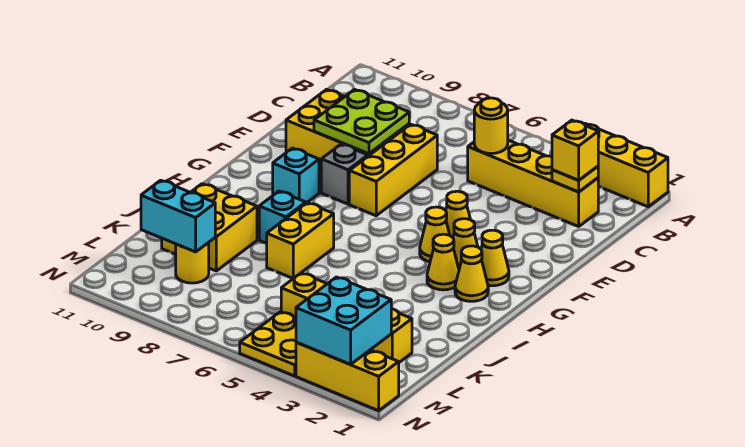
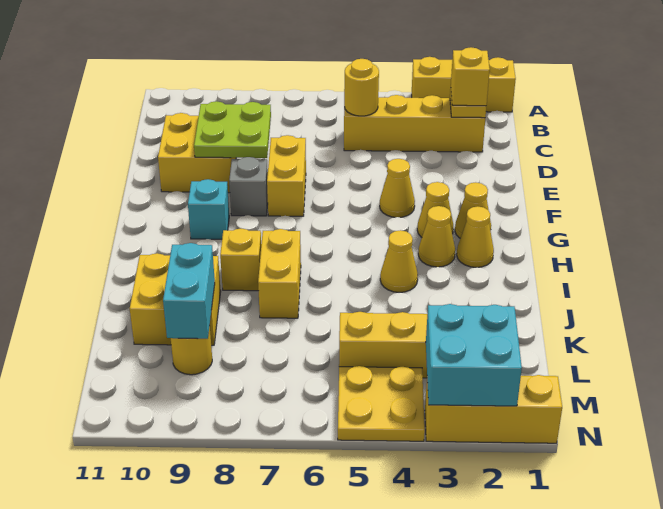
yellow 1x3 brick [349,124,437,216] -> yellow 1x2 brick [267,135,306,216]
yellow 1x1 cone [420,207,450,262] -> yellow 1x1 cone moved to [380,230,418,293]
cyan 1x1 brick [259,191,306,243] -> yellow 1x1 brick [220,229,261,291]
cyan 1x2 brick [141,180,215,252] -> cyan 1x2 brick turned to [163,243,215,339]

